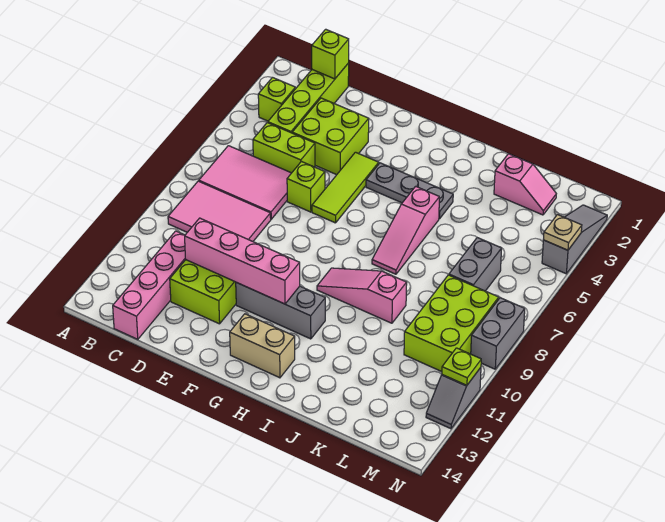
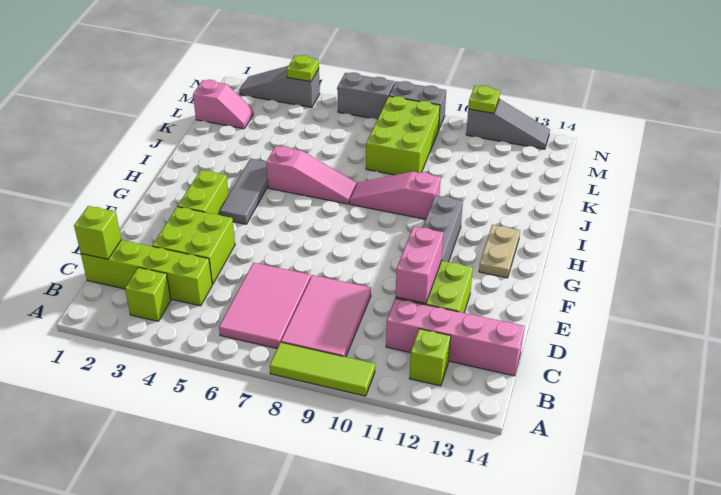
lime 1x2 brick [253,123,315,173] -> lime 1x2 brick moved to [178,170,229,215]
pink 1x4 brick [185,218,300,304] -> pink 1x2 brick [396,226,443,303]
lime 1x1 brick [287,162,325,212] -> lime 1x1 brick moved to [410,329,451,386]
lime 1x3 tile [312,152,379,223] -> lime 1x3 tile moved to [270,342,375,396]
grey 1x3 plate [366,163,453,219] -> grey 1x3 tile [220,159,268,224]
tan 1x2 brick [230,314,295,378] -> tan 1x2 plate [479,225,520,278]
pink 1x3 slope [317,268,407,323] -> pink 1x3 slope turned to [350,172,441,219]
pink 1x2 slope [494,154,556,215] -> pink 1x2 slope turned to [193,80,253,129]
grey 1x2 brick [449,238,502,291] -> grey 1x2 brick moved to [338,72,395,119]
lime 2x3 brick [404,275,499,372] -> lime 2x3 brick turned to [366,96,440,175]
tan 1x1 plate [543,215,582,250] -> lime 1x1 plate [287,55,319,82]
grey 1x2 slope [426,368,481,429] -> grey 1x3 slope [466,99,550,149]

